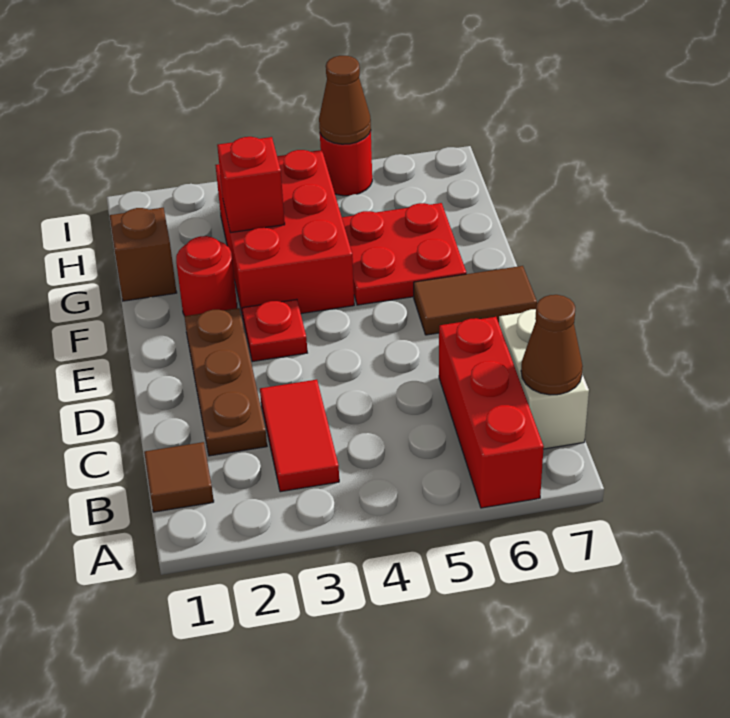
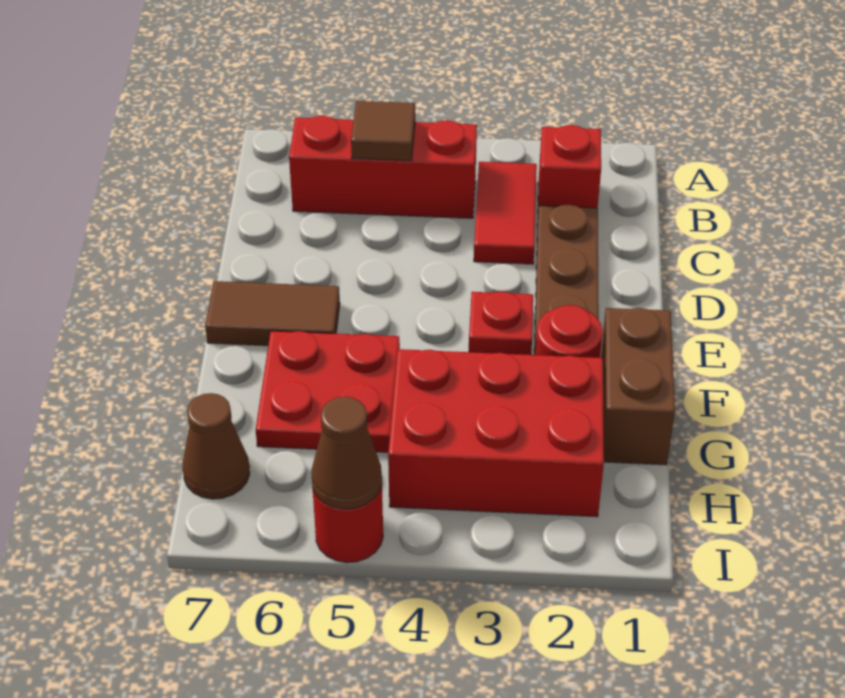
red 1x3 brick [439,317,544,508] -> red 1x3 brick turned to [289,116,477,218]
brown 1x1 tile [144,442,214,512] -> brown 1x1 tile moved to [351,101,415,161]
white 1x2 brick [499,309,589,449] -> none
brown 1x1 cone [521,295,583,395] -> brown 1x1 cone moved to [183,393,250,499]
red 2x3 brick [215,150,354,321] -> red 2x3 brick turned to [388,349,604,517]
brown 1x1 brick [110,208,177,301] -> brown 1x2 brick [601,308,675,465]
red 1x1 brick [217,137,285,233] -> red 1x1 brick moved to [538,125,601,208]

